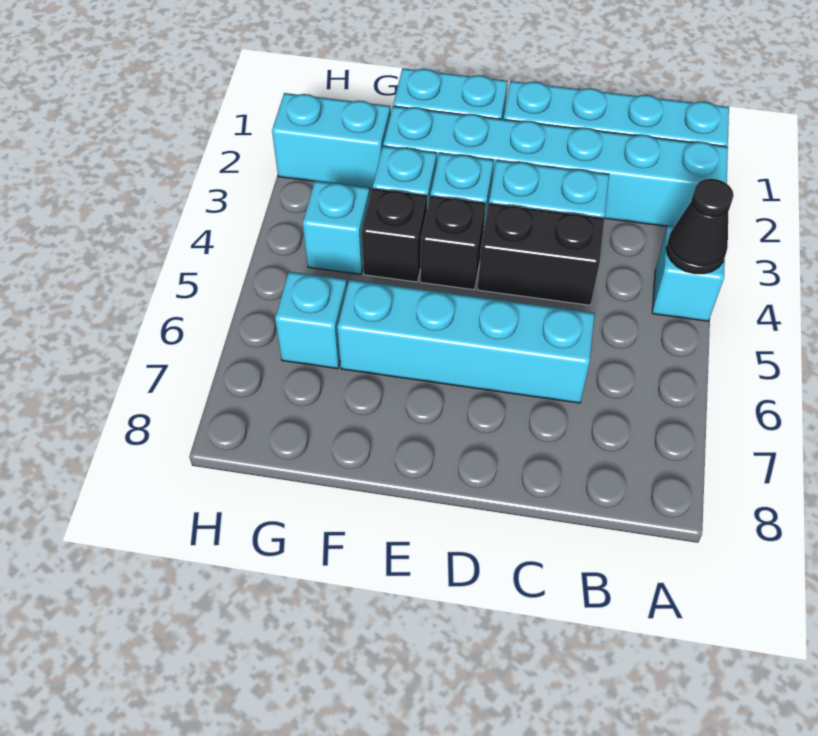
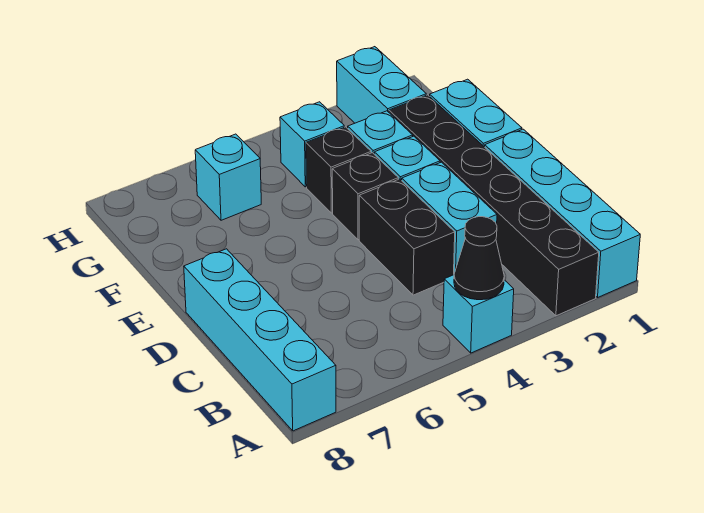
cyan 1x6 brick [383,106,728,227] -> black 1x6 brick [389,95,599,316]
cyan 1x4 brick [337,280,595,403] -> cyan 1x4 brick moved to [184,249,336,431]

